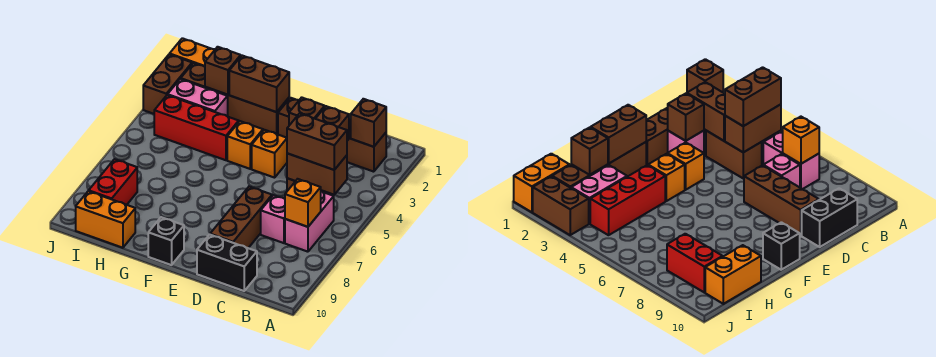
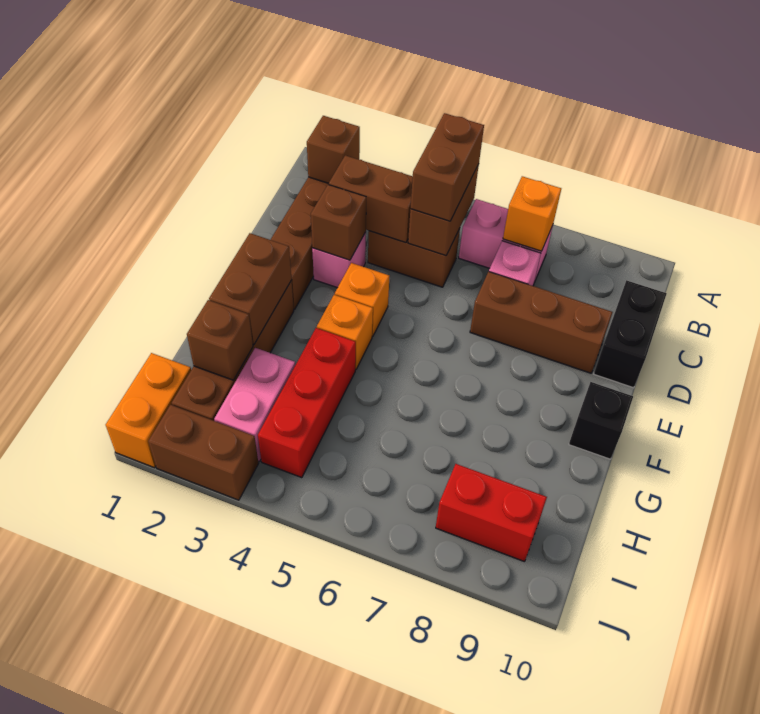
orange 1x2 brick [76,191,135,248] -> none

